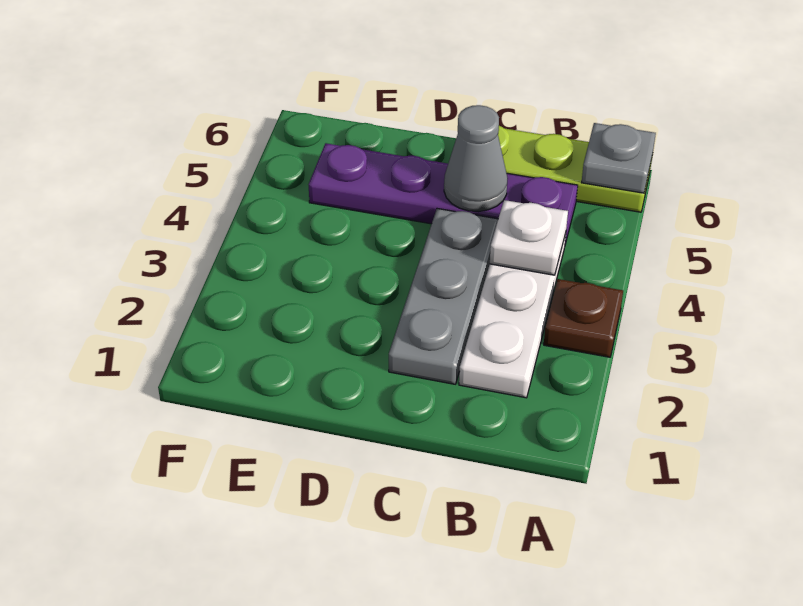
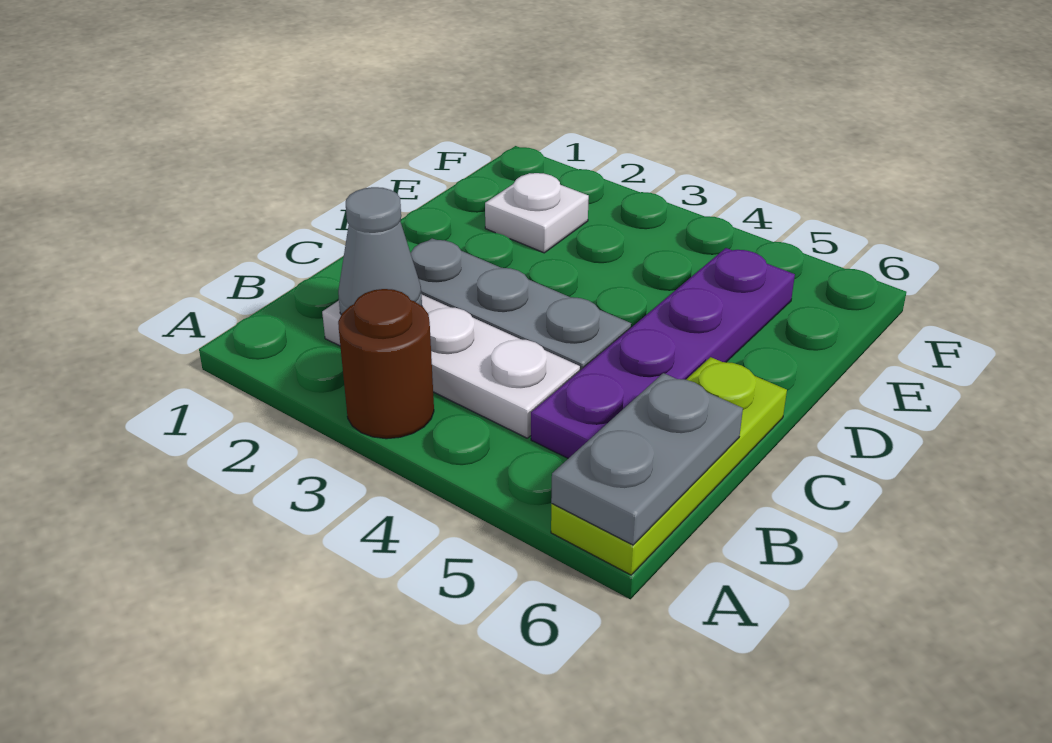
brown 1x1 plate [544,279,623,357] -> brown 1x1 round brick [338,289,434,439]
grey 1x1 plate [582,123,656,193] -> grey 1x2 plate [551,373,743,545]
white 1x1 plate [490,200,568,275] -> white 1x1 plate moved to [485,173,589,253]
grey 1x1 cone [444,105,508,212] -> grey 1x1 cone moved to [338,187,422,315]

